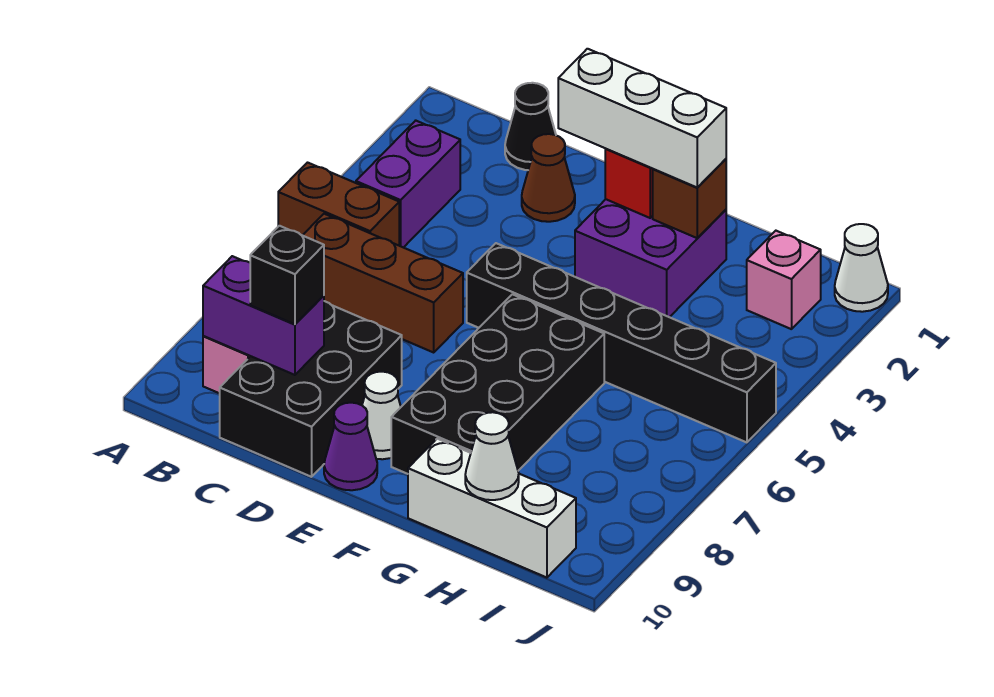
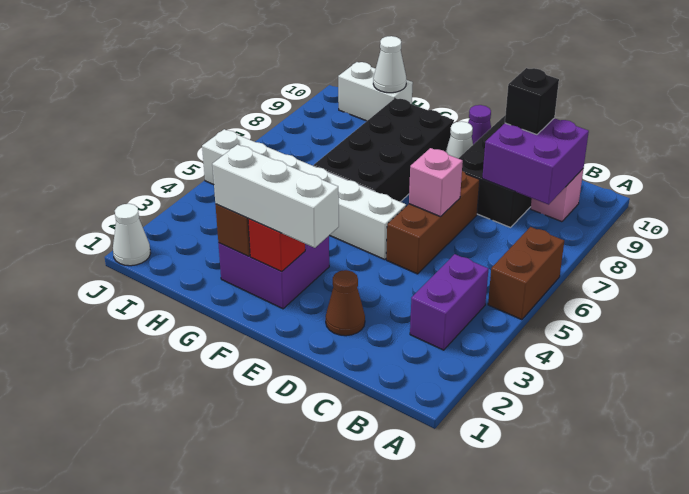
brown 1x2 brick [278,163,399,245] -> brown 1x2 brick turned to [488,227,564,320]
brown 1x3 brick [303,214,463,352] -> brown 1x3 brick turned to [386,171,480,274]
purple 1x2 brick [203,256,324,375] -> purple 2x2 brick [482,118,589,205]
black 1x1 cone [505,83,556,170] -> none
black 1x6 brick [467,243,776,442] -> white 1x6 brick [202,129,406,259]
white 1x3 brick [408,439,576,578] -> white 1x2 brick [338,62,413,121]
pink 1x1 brick [747,231,821,329] -> pink 1x1 brick moved to [409,148,463,217]

